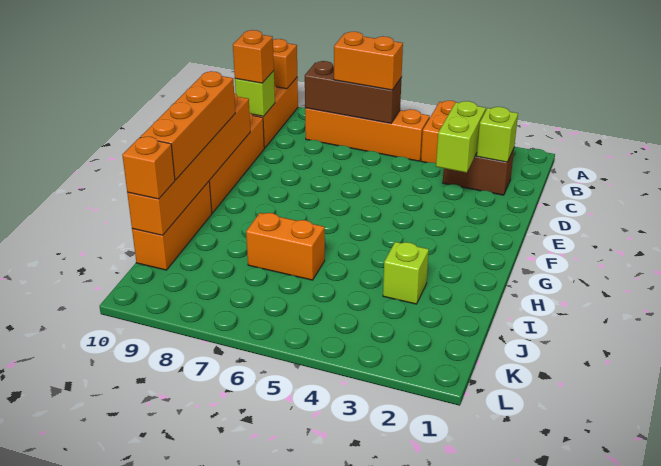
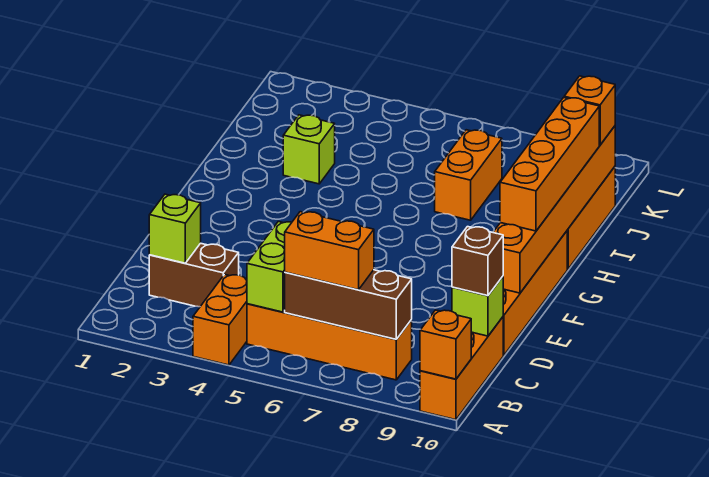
lime 1x2 brick [436,101,486,173] -> lime 1x2 brick moved to [247,222,292,312]
orange 1x1 brick [233,30,274,83] -> brown 1x1 brick [452,227,503,296]
orange 1x2 brick [246,213,325,280] -> orange 1x2 brick turned to [435,130,502,220]

